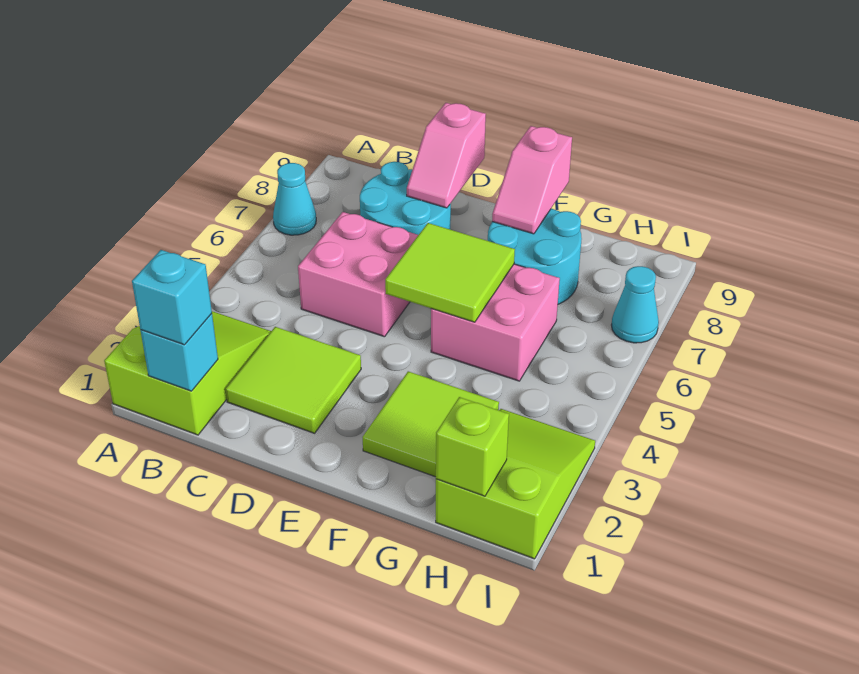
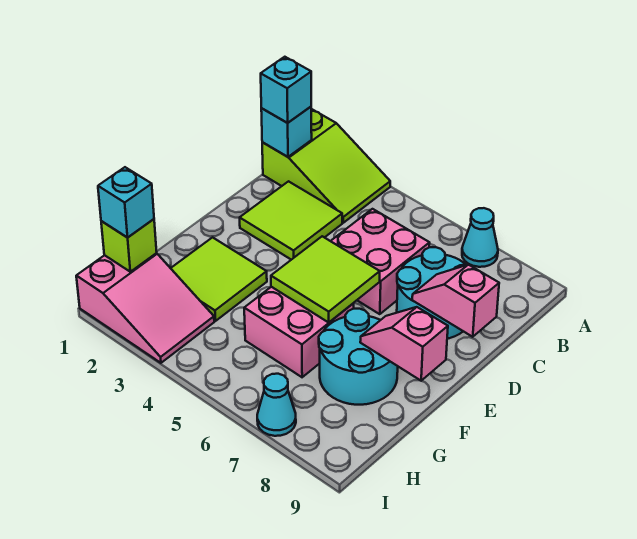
lime 2x3 slope [436,409,595,559] -> pink 2x3 slope [76,253,214,363]
none -> cyan 1x1 brick [98,167,154,237]

